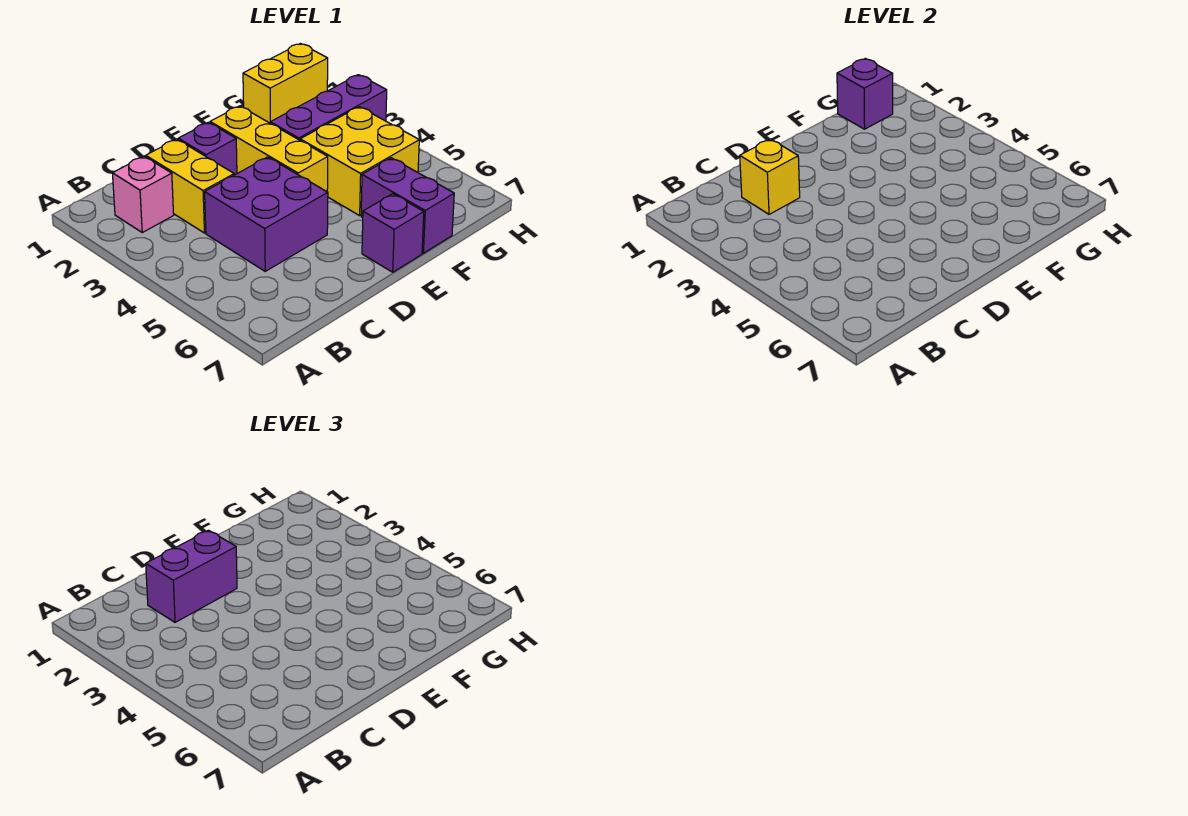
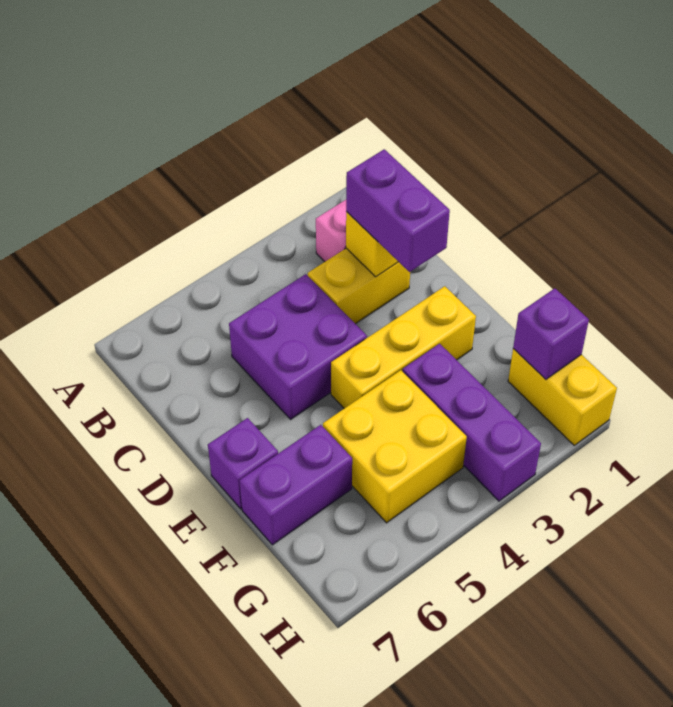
purple 1x1 brick [178,122,237,175] -> none

